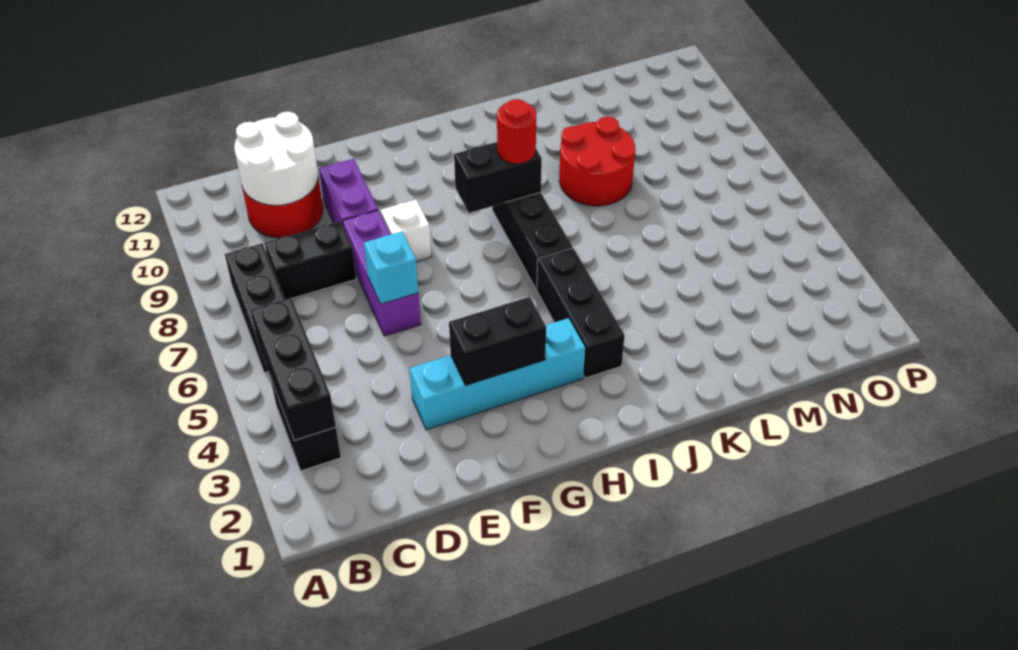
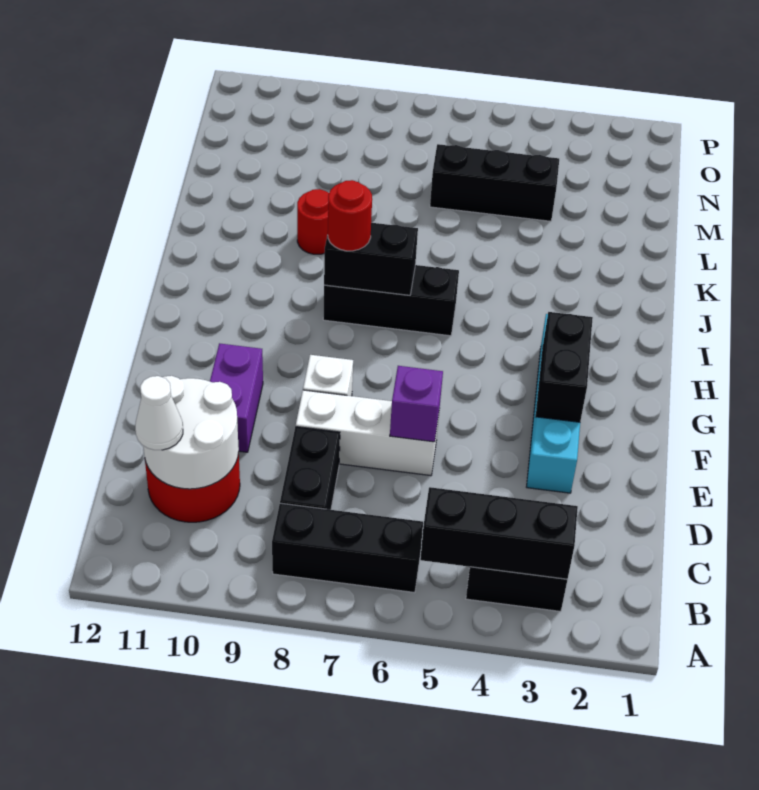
none -> white 1x1 cone [135,376,183,450]
purple 1x3 brick [343,210,421,336] -> white 1x3 brick [296,390,439,476]
cyan 1x1 brick [364,231,418,304] -> purple 1x1 brick [390,366,443,442]
purple 1x2 brick [319,159,378,225] -> purple 1x2 brick turned to [210,343,263,452]
black 1x2 brick [454,142,542,213] -> black 1x2 brick turned to [324,223,418,295]
black 1x3 brick [537,248,625,378] -> black 1x3 brick moved to [430,144,559,221]
red 2x2 round brick [559,117,636,206] -> red 1x1 round brick [297,189,329,254]

